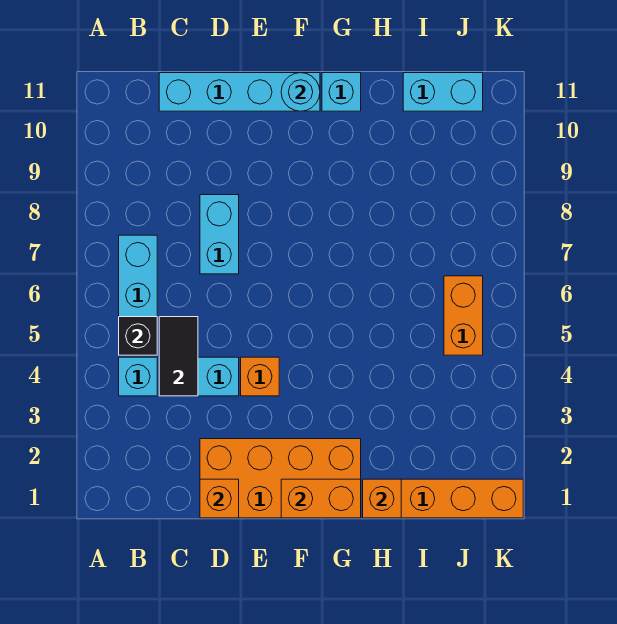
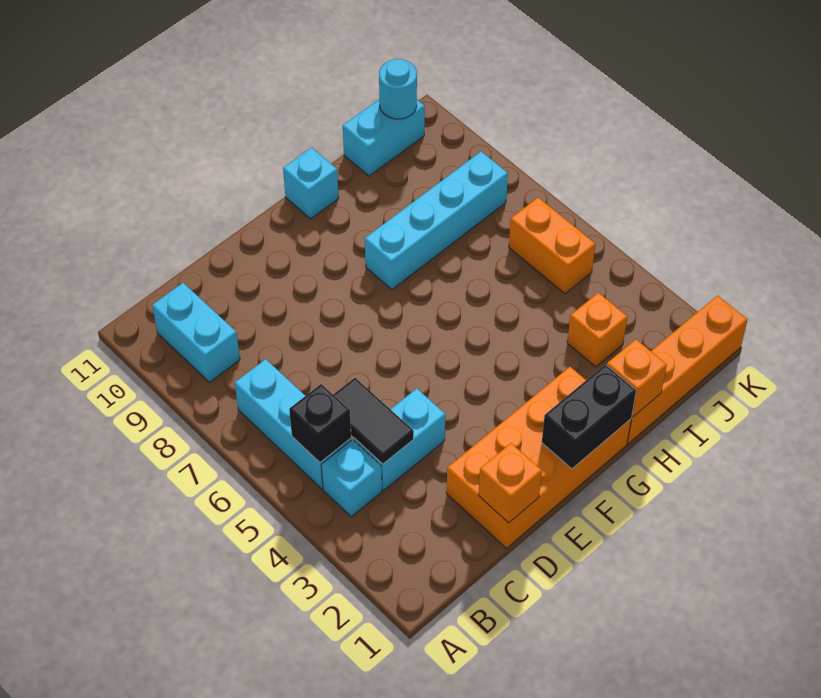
cyan 1x4 brick [159,73,320,111] -> cyan 1x4 brick moved to [365,152,508,290]
cyan 1x2 brick [200,195,239,274] -> cyan 1x2 brick moved to [152,283,240,382]
orange 1x1 brick [241,357,279,396] -> orange 1x1 brick moved to [567,293,627,367]
orange 1x2 brick [281,479,361,518] -> black 1x2 brick [542,365,636,469]
cyan 1x1 round brick [281,73,320,111] -> cyan 1x1 round brick moved to [379,59,417,119]

